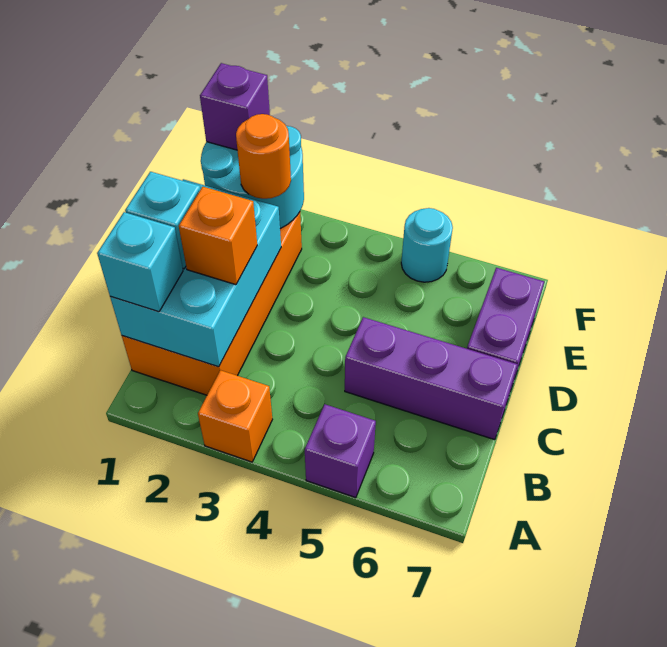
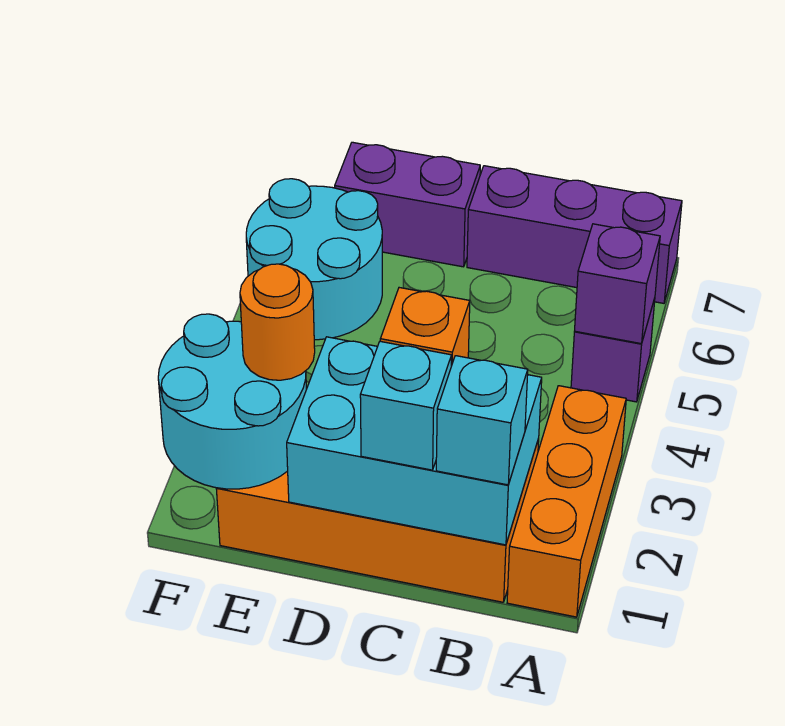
orange 1x1 brick [198,370,272,462] -> orange 1x3 brick [507,386,626,617]
purple 1x3 brick [345,317,517,440] -> purple 1x3 brick turned to [467,166,682,303]
purple 1x1 brick [200,63,270,150] -> purple 1x1 brick moved to [575,224,660,344]
cyan 1x1 round brick [401,208,453,282] -> cyan 2x2 round brick [246,179,382,340]

